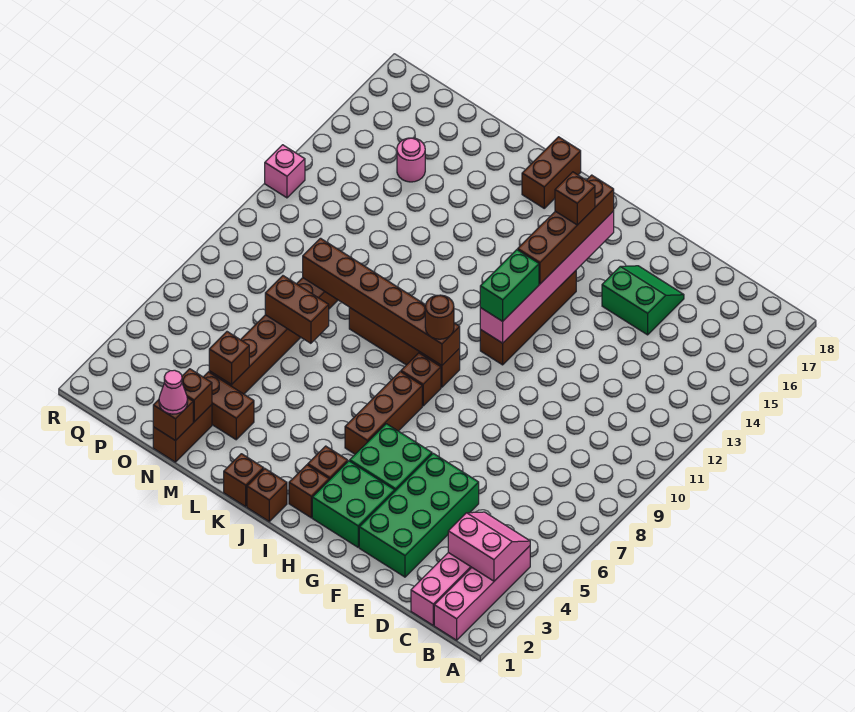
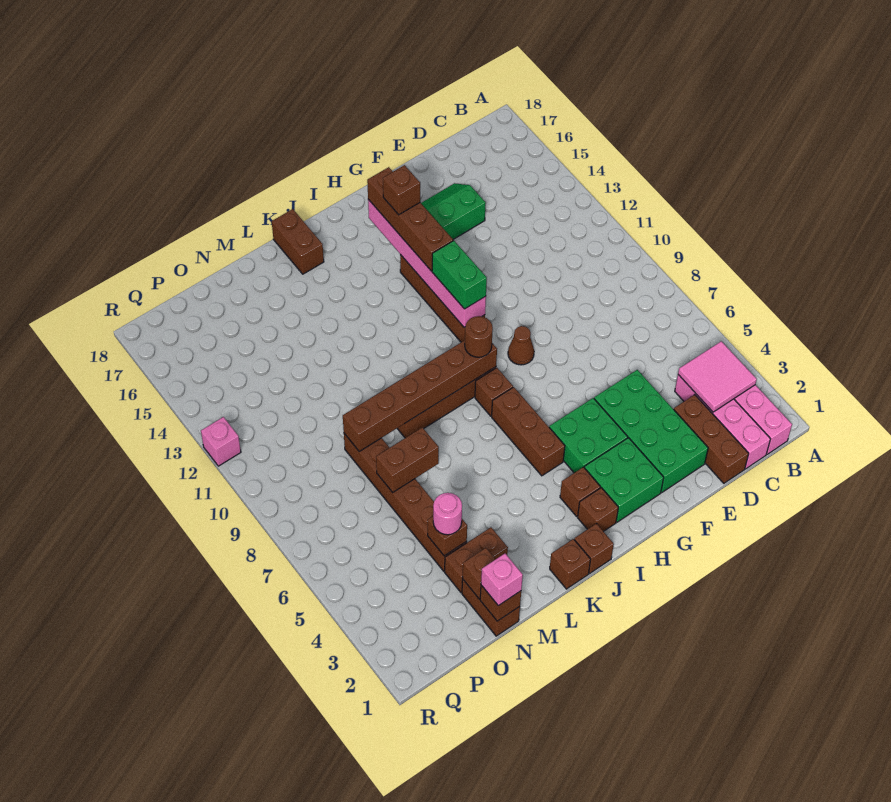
pink 2x2 slope [448,512,530,581] -> pink 2x2 tile [678,341,757,412]
none -> brown 1x3 brick [674,395,749,483]
none -> brown 1x1 cone [508,326,534,365]
pink 1x1 cone [159,370,188,414] -> pink 1x1 brick [481,554,523,606]
pink 1x1 round brick [397,138,425,182] -> pink 1x1 round brick moved to [433,493,462,535]

